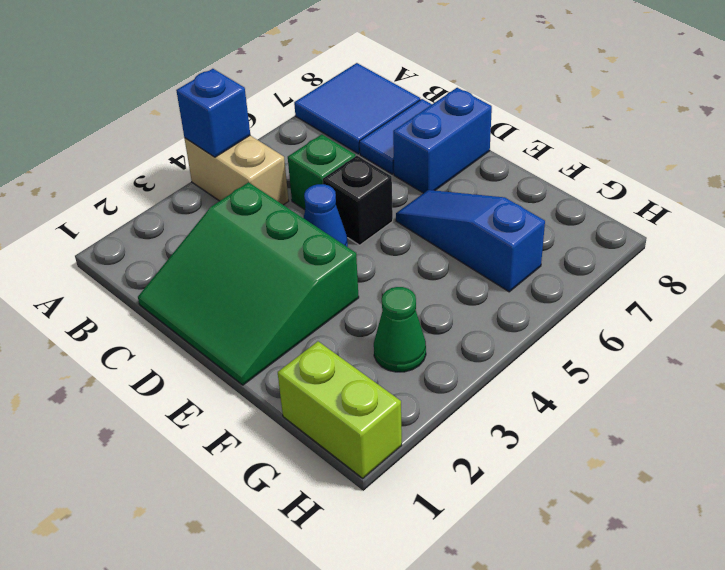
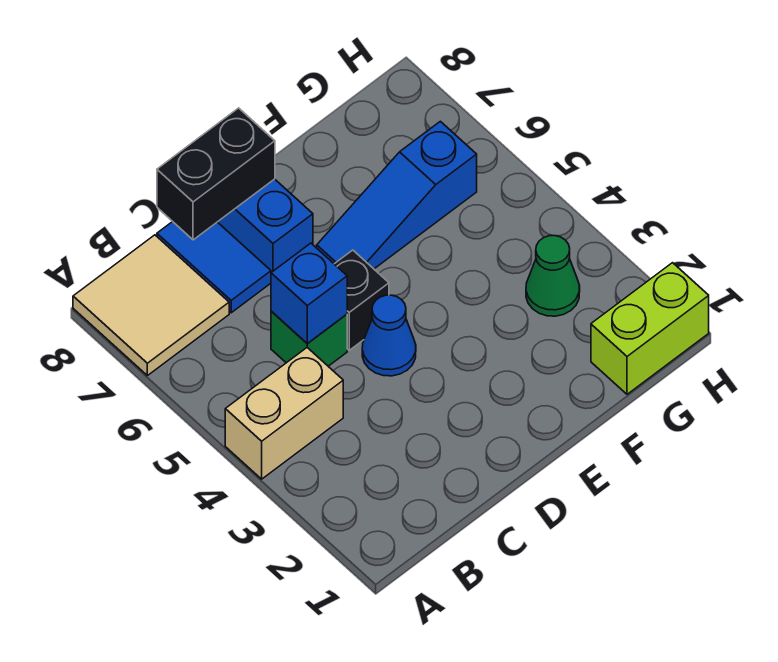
blue 1x1 brick [176,69,250,157] -> blue 1x1 brick moved to [271,243,347,344]
blue 2x2 tile [294,63,420,154] -> tan 2x2 tile [73,235,229,376]
green 3x3 slope [138,182,359,385] -> none
none -> black 1x2 brick [157,108,275,240]

